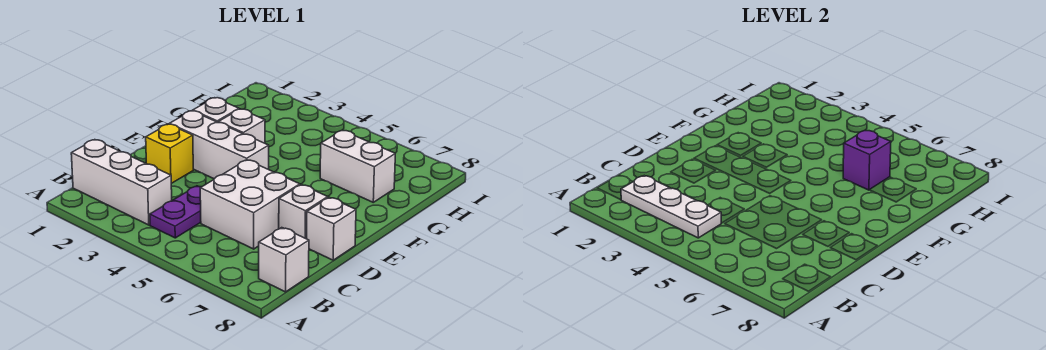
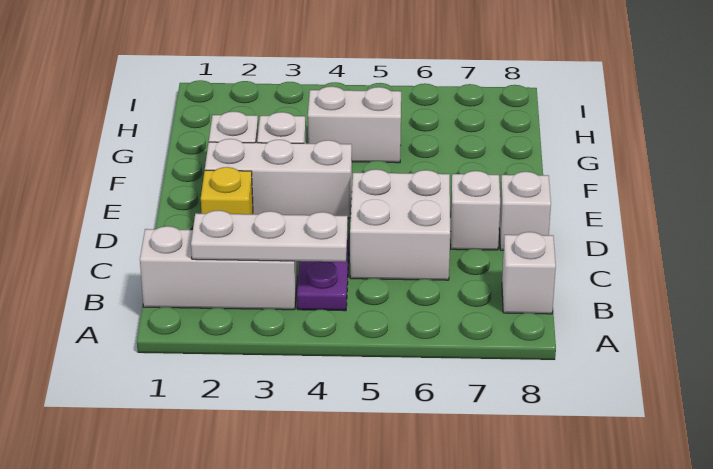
white 1x2 brick [320,131,395,202] -> white 1x2 brick moved to [308,86,401,163]
purple 1x1 brick [843,131,891,190] -> none

